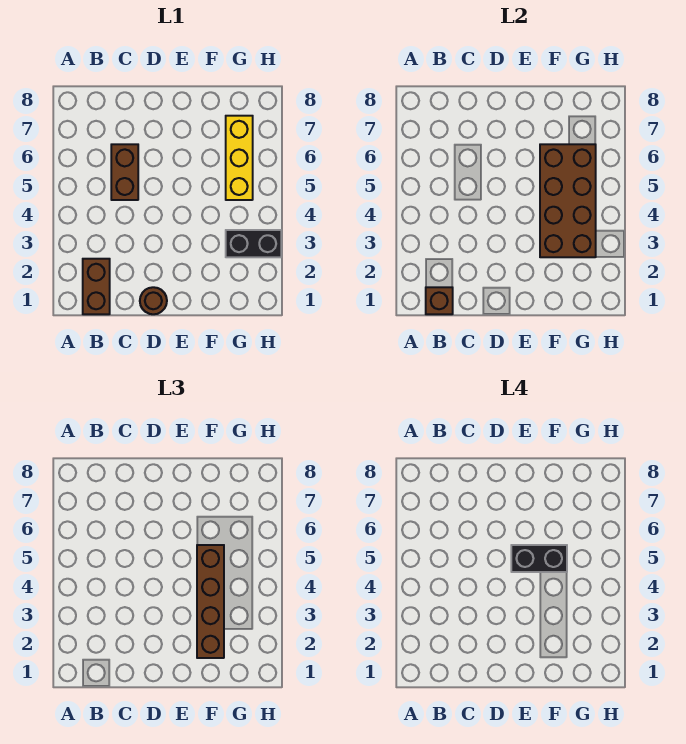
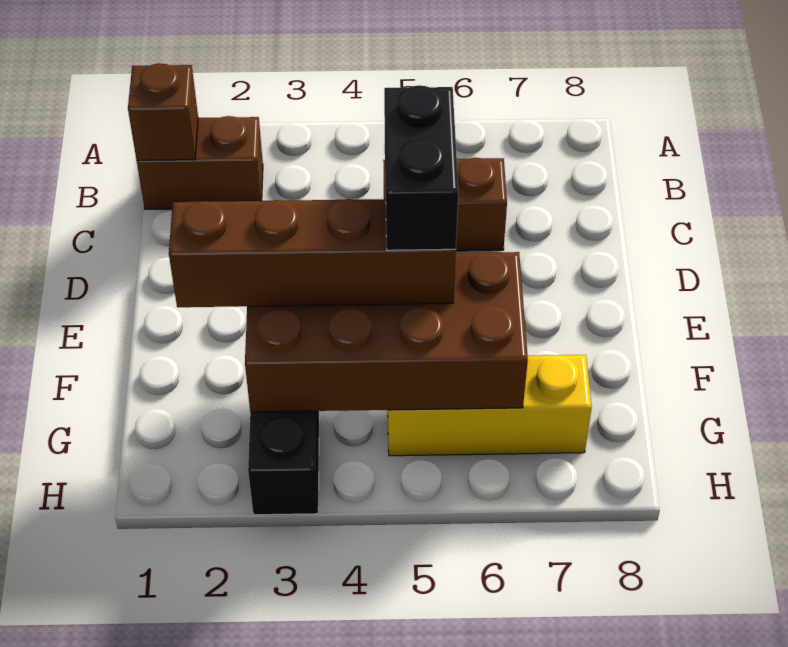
brown 1x1 round brick [140,287,167,314] -> none

